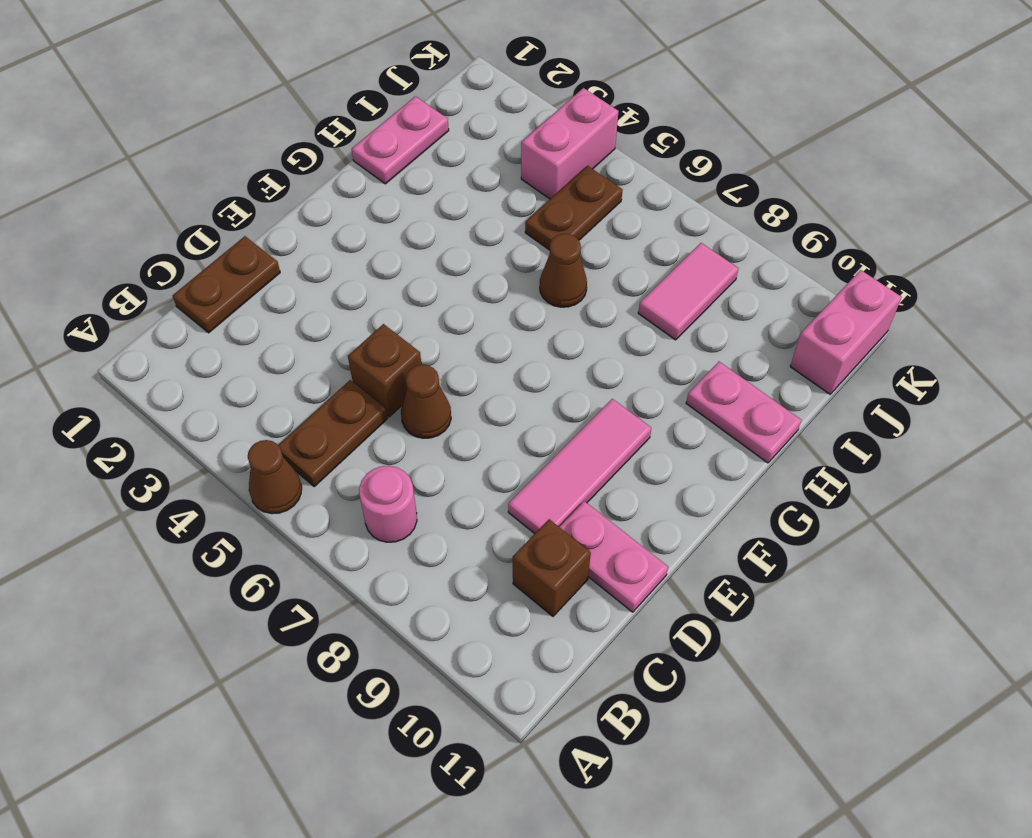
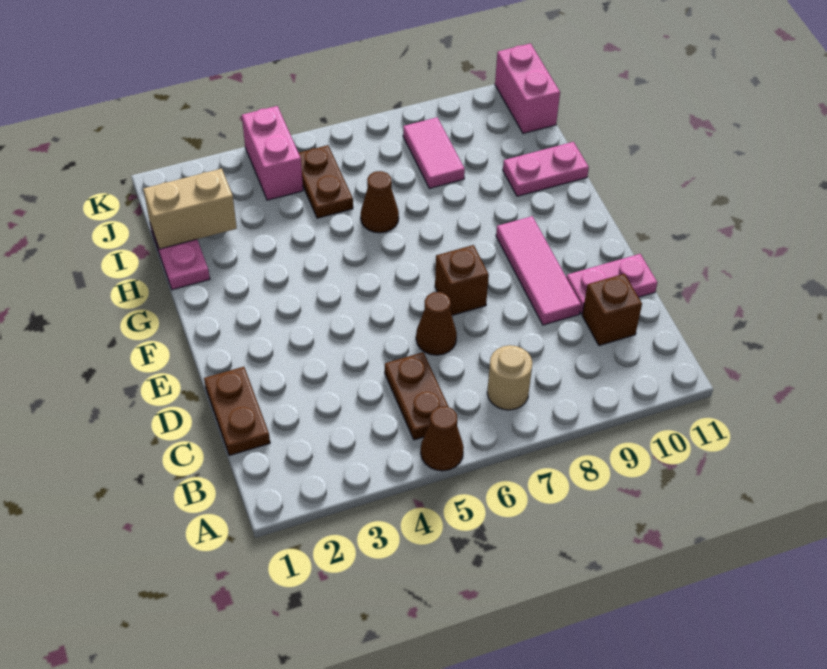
pink 1x1 round brick [359,466,417,542] -> tan 1x1 round brick [487,345,532,410]
brown 1x1 brick [348,324,421,417] -> brown 1x1 brick moved to [435,245,489,315]
none -> tan 1x2 brick [143,169,237,249]

